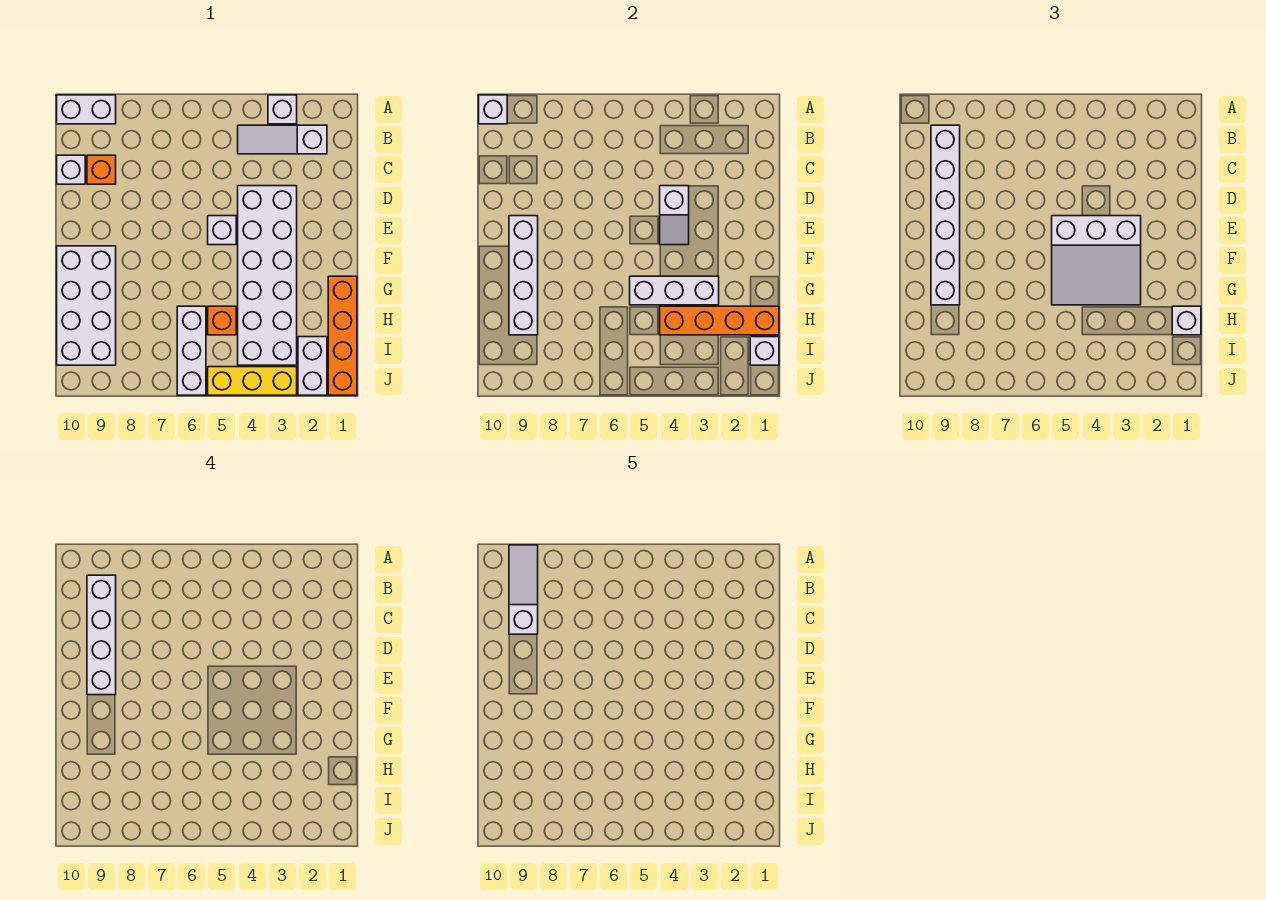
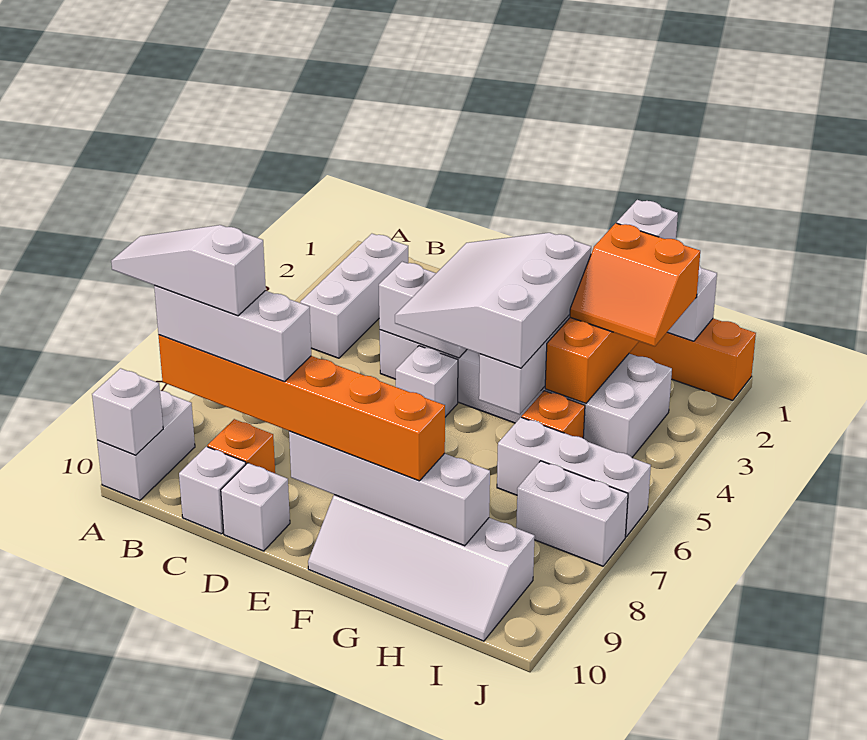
white 1x1 brick [268,95,297,124] -> white 1x1 brick moved to [221,463,290,551]
white 1x3 slope [238,125,327,154] -> white 1x3 brick [300,234,408,358]
white 1x6 brick [931,125,960,305] -> orange 1x6 brick [159,335,445,481]
white 1x4 brick [87,575,116,695] -> white 1x3 brick [154,285,311,382]
white 3x3 slope [1052,216,1141,305] -> white 3x3 slope turned to [395,233,591,368]
white 2x4 brick [57,246,116,365] -> white 2x4 slope [308,495,535,641]
none -> orange 2x2 slope [570,223,700,346]
white 1x2 brick [298,337,327,395] -> white 1x2 brick moved to [516,461,628,566]
yellow 1x3 brick [208,367,297,395] -> none

